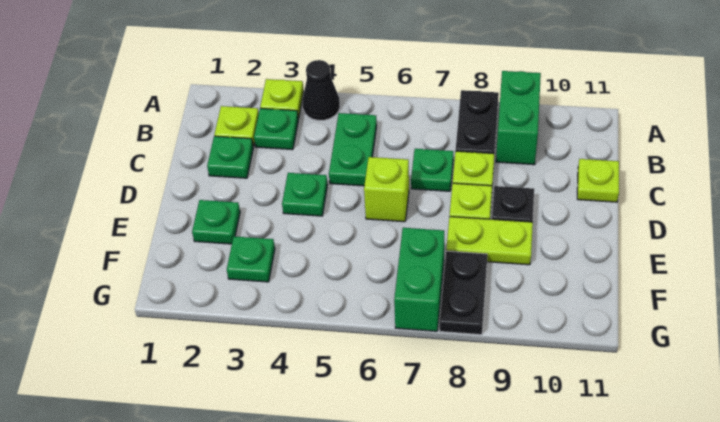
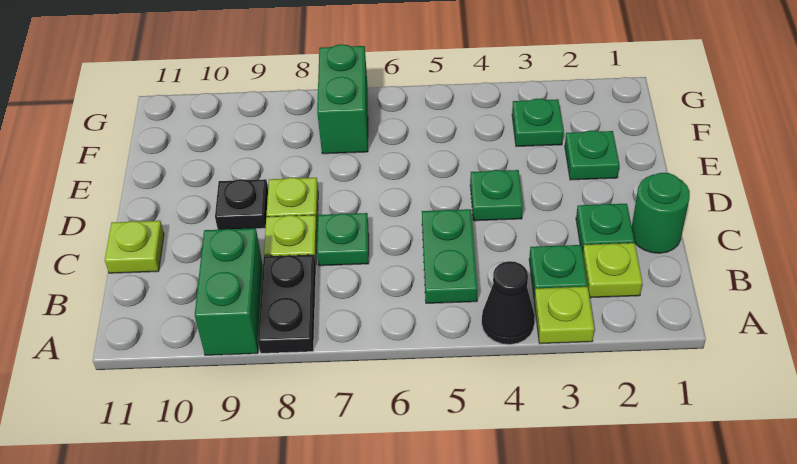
none -> green 1x1 round brick [632,173,690,253]
lime 1x1 brick [364,157,409,222] -> none
lime 1x2 plate [446,217,533,265] -> none
black 1x2 plate [440,251,487,335] -> none

